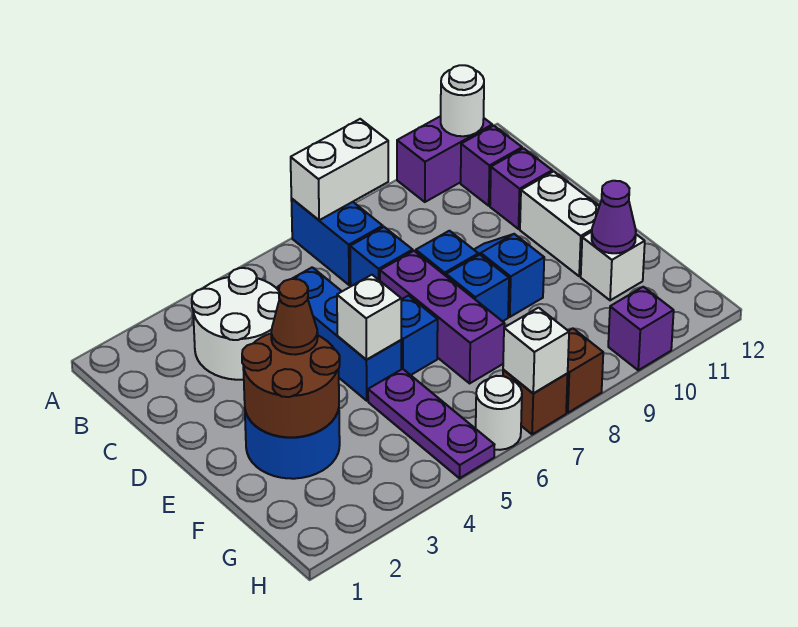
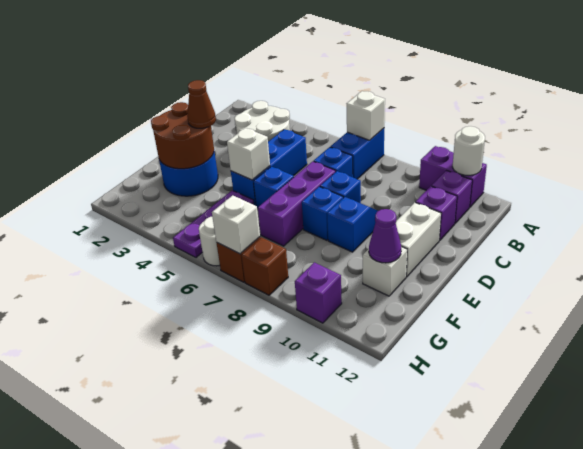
white 1x2 brick [291,119,388,220] -> white 1x1 brick [347,91,385,140]

